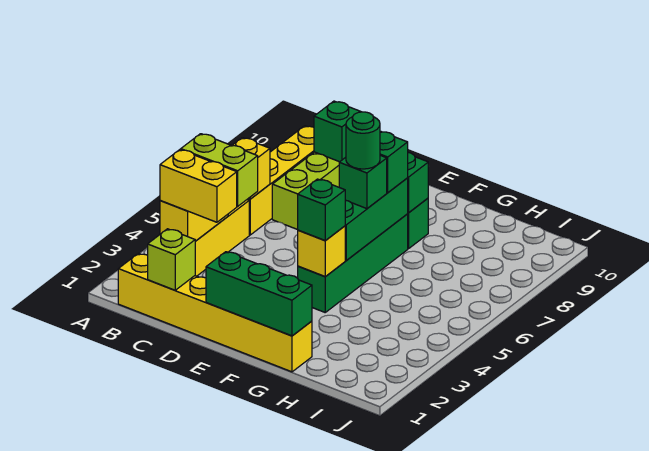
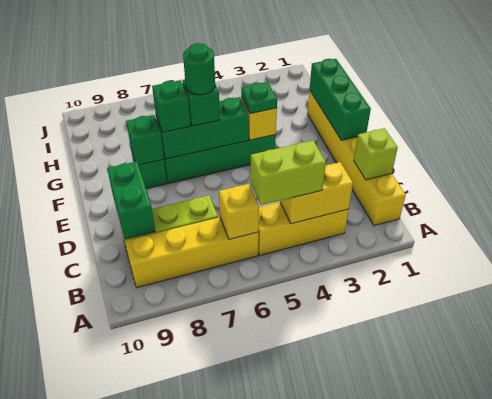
yellow 1x2 brick [160,150,237,222] -> none
lime 1x2 brick [181,134,258,206] -> lime 1x2 brick turned to [251,141,326,205]
green 1x1 brick [314,101,361,162] -> green 1x2 brick [107,162,155,239]
green 1x1 brick [298,179,345,241] -> green 1x1 plate [241,82,277,114]

